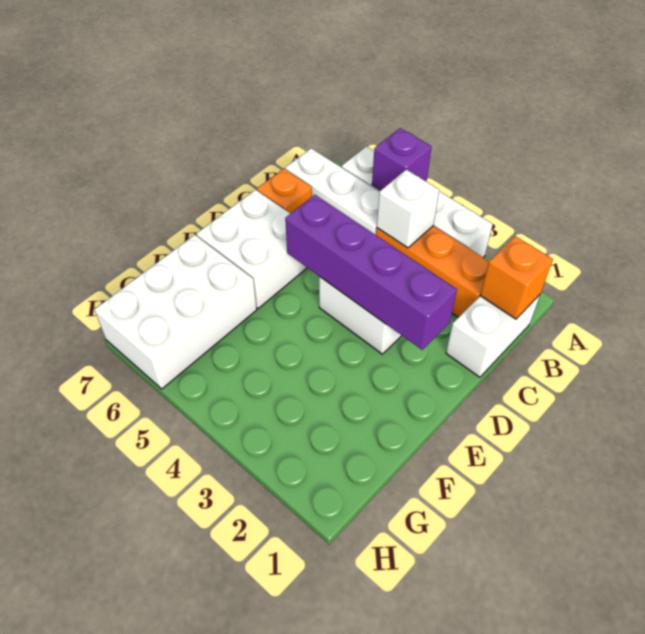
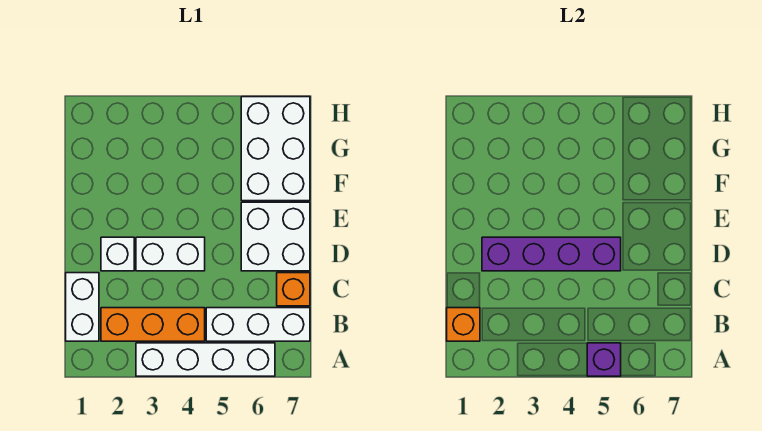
white 1x1 brick [377,170,439,248] -> white 1x1 brick moved to [101,237,134,271]

